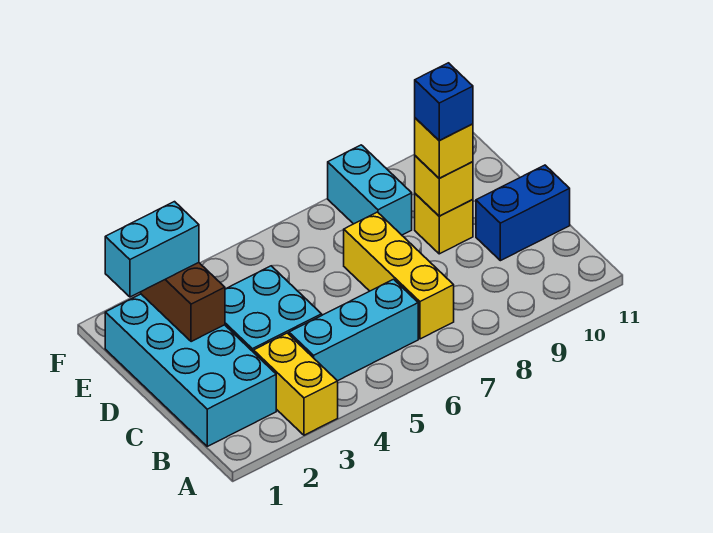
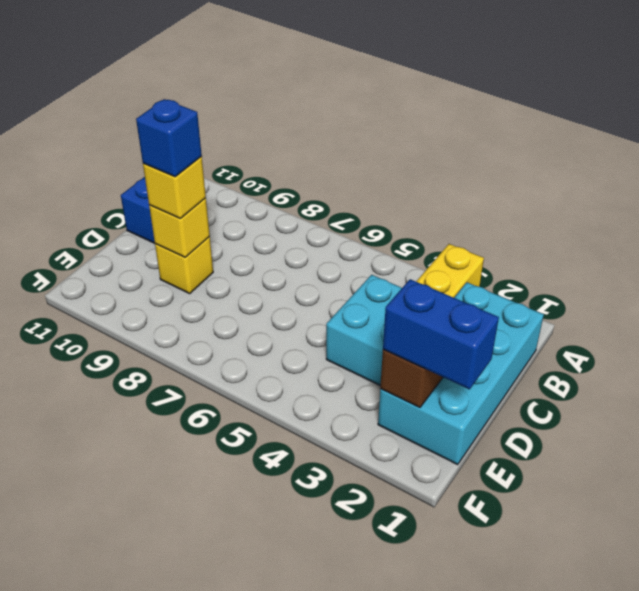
cyan 1x3 brick [289,279,418,381] -> none
yellow 1x3 brick [344,212,454,339] -> none
cyan 1x2 brick [105,202,199,297] -> blue 1x2 brick [383,279,499,389]
cyan 1x2 brick [328,145,412,235] -> none

